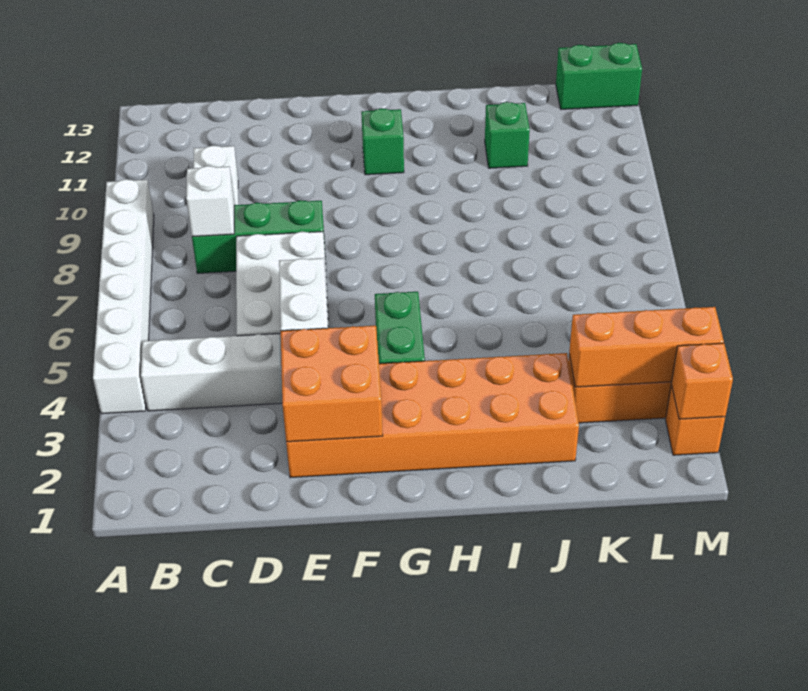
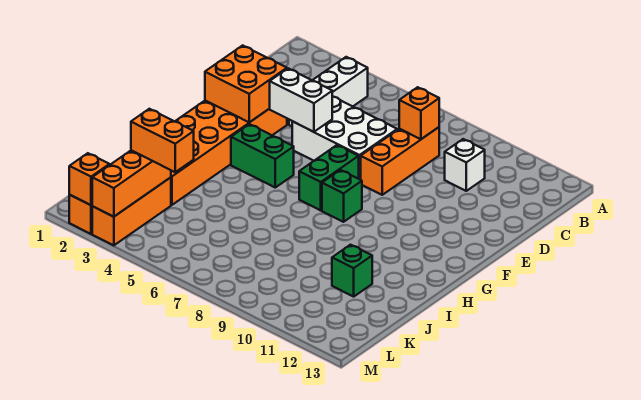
white 1x6 brick [93,179,154,414] -> none
green 1x3 brick [192,200,326,273] -> orange 1x3 brick [361,127,439,195]
white 1x1 brick [186,166,234,237] -> orange 1x1 brick [399,87,439,139]
green 1x1 brick [361,108,404,175] -> green 1x1 brick moved to [322,170,362,222]
none -> orange 1x2 brick [131,109,194,172]
green 1x2 brick [556,43,642,109] -> green 1x2 brick moved to [299,145,359,210]

